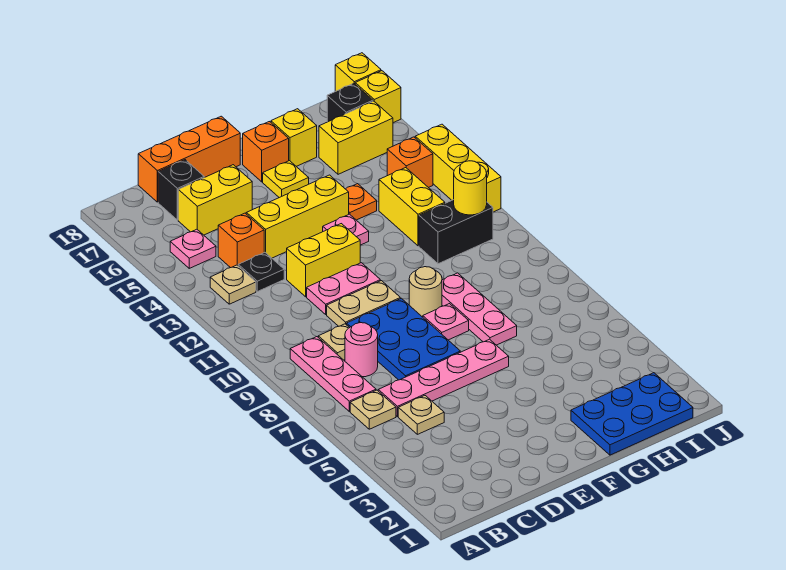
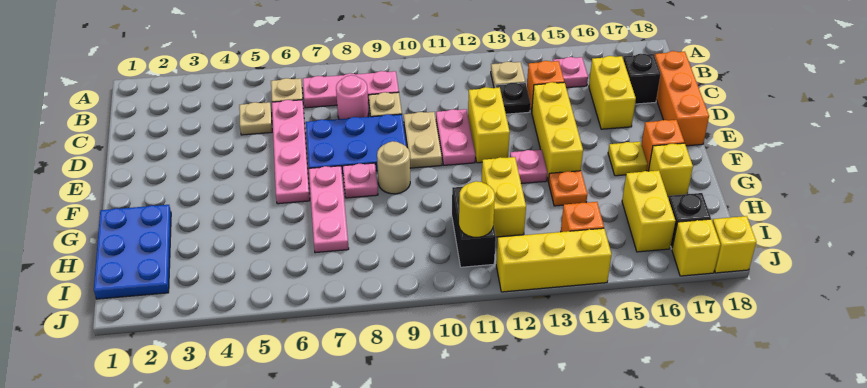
pink 1x3 plate [442,273,517,345] -> pink 1x3 plate turned to [309,166,349,253]
yellow 1x2 brick [379,168,445,246] -> yellow 1x2 brick turned to [482,157,526,237]

